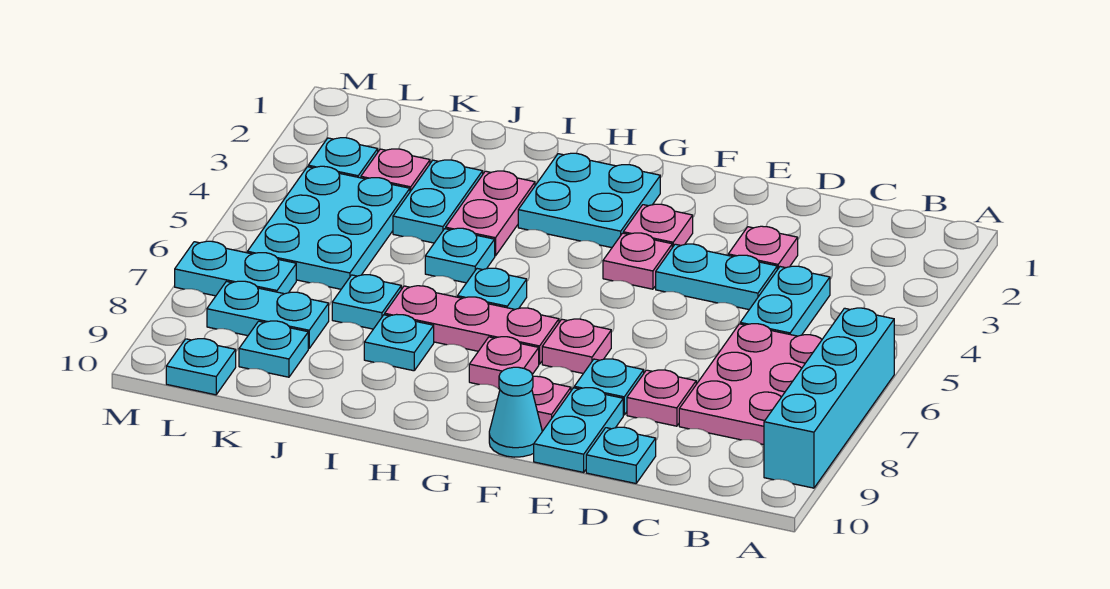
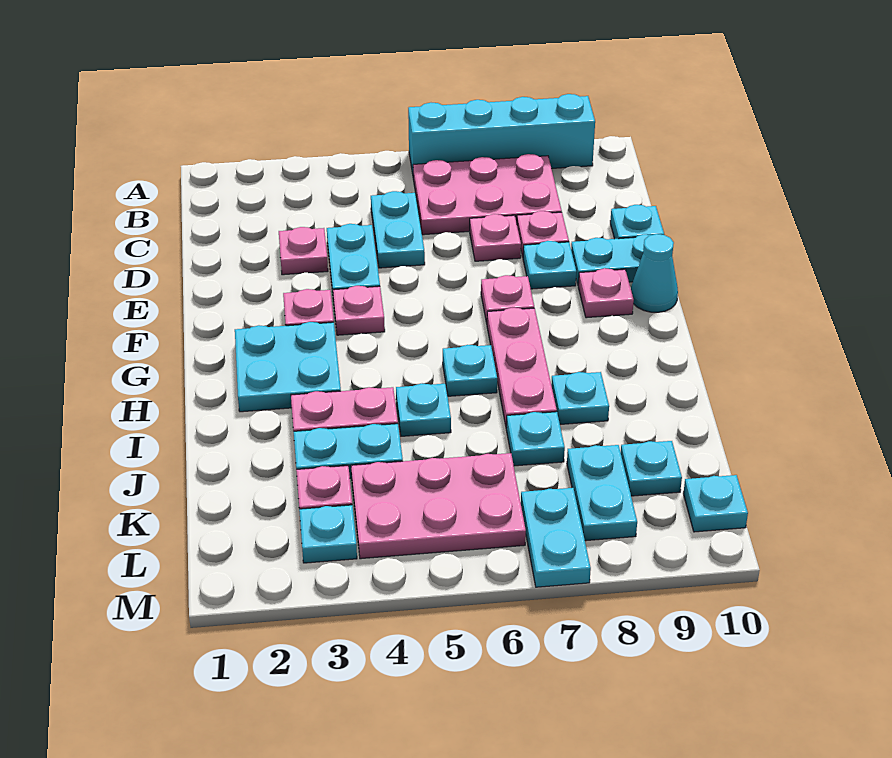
cyan 1x2 plate [740,266,830,336] -> cyan 1x2 plate turned to [371,191,425,268]
pink 1x1 plate [469,337,539,389] -> pink 1x1 plate moved to [470,214,521,261]
cyan 2x3 plate [247,166,410,289] -> pink 2x3 plate [351,453,526,559]

